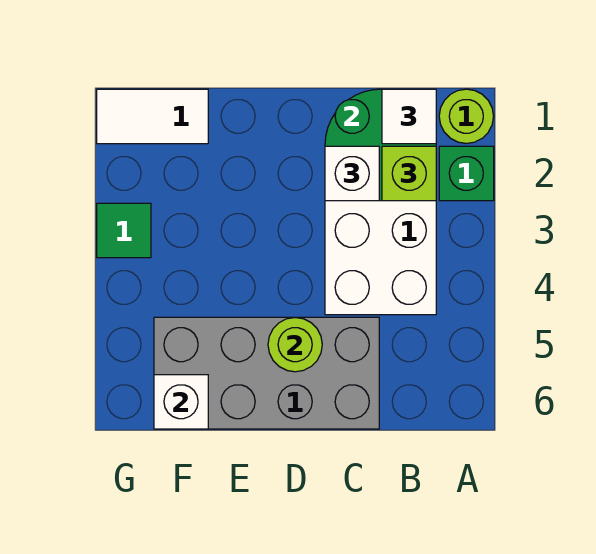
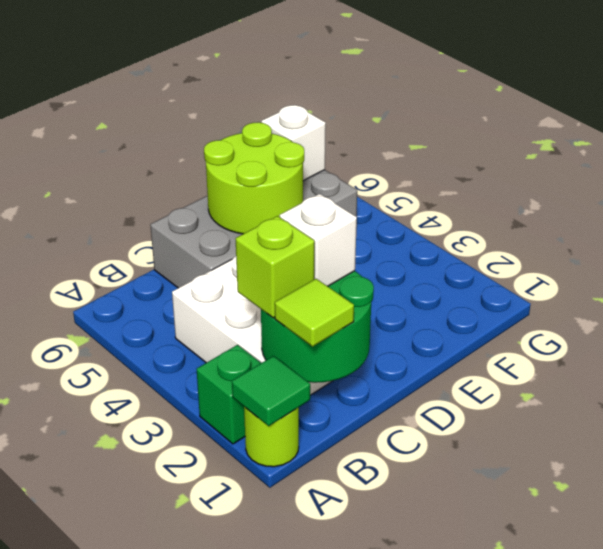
white 1x1 tile [382,89,436,144] -> lime 1x1 tile [275,279,354,347]
lime 1x1 round brick [268,317,322,372] -> lime 2x2 round brick [204,122,304,234]
white 1x2 tile [97,89,208,144] -> none
green 1x1 tile [97,203,151,258] -> green 1x1 tile moved to [232,356,310,426]

